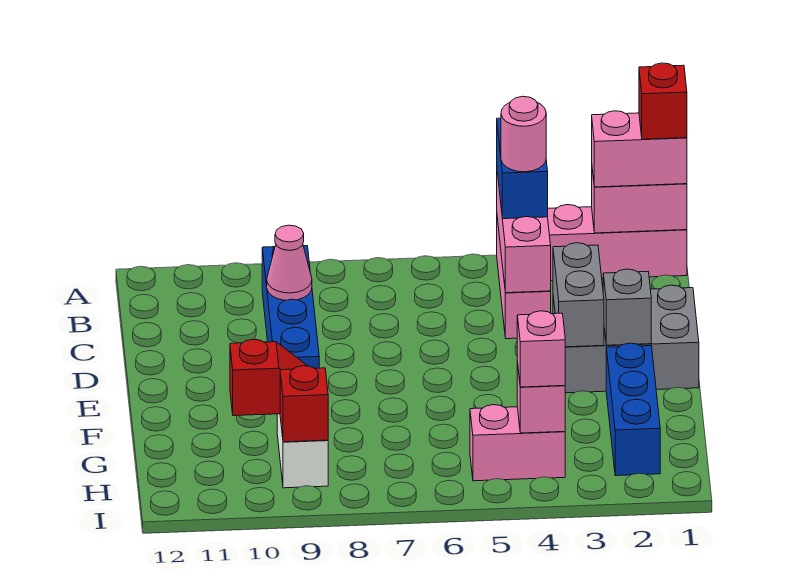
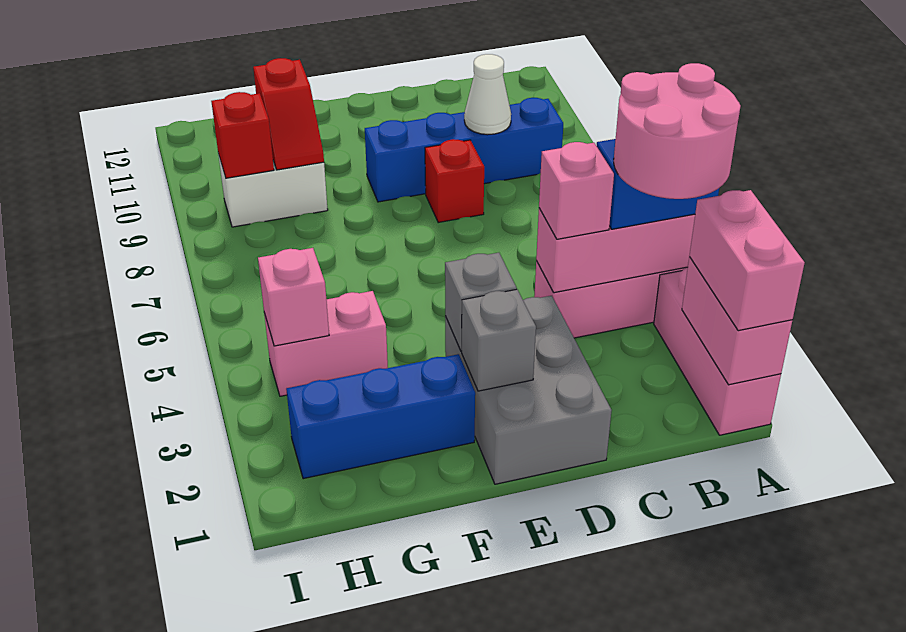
red 1x1 brick [639,63,687,139] -> red 1x1 brick moved to [425,139,484,222]
pink 1x1 round brick [501,96,546,172] -> pink 2x2 round brick [614,63,741,199]
pink 1x1 cone [267,225,312,300] -> white 1x1 cone [464,54,511,135]
grey 1x2 brick [553,243,604,347] -> grey 1x1 brick [445,253,517,351]
pink 1x2 brick [470,405,565,481] -> pink 1x2 brick turned to [264,291,388,396]
pink 1x1 brick [517,311,565,387] -> pink 1x1 brick moved to [539,142,614,239]

